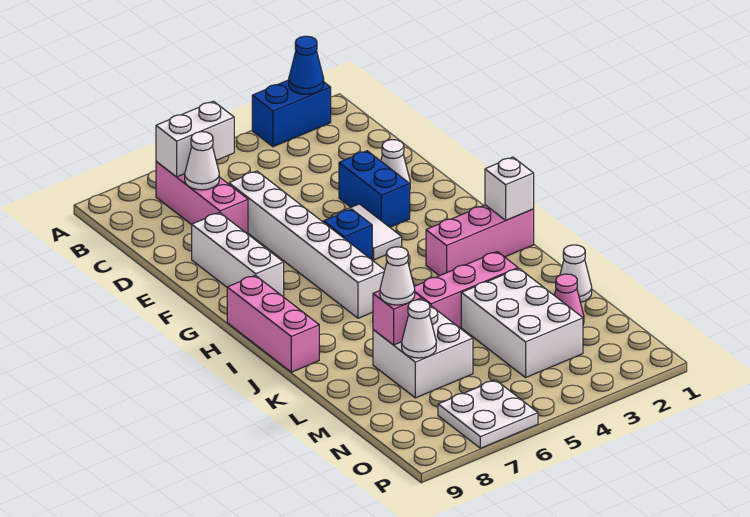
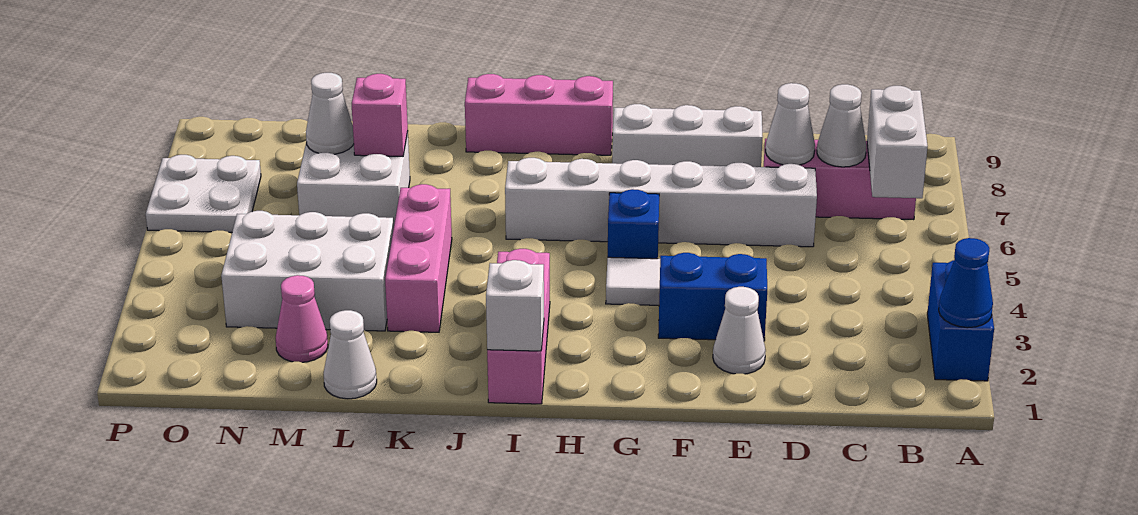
white 1x1 cone [380,247,415,305] -> white 1x1 cone moved to [766,83,815,165]

